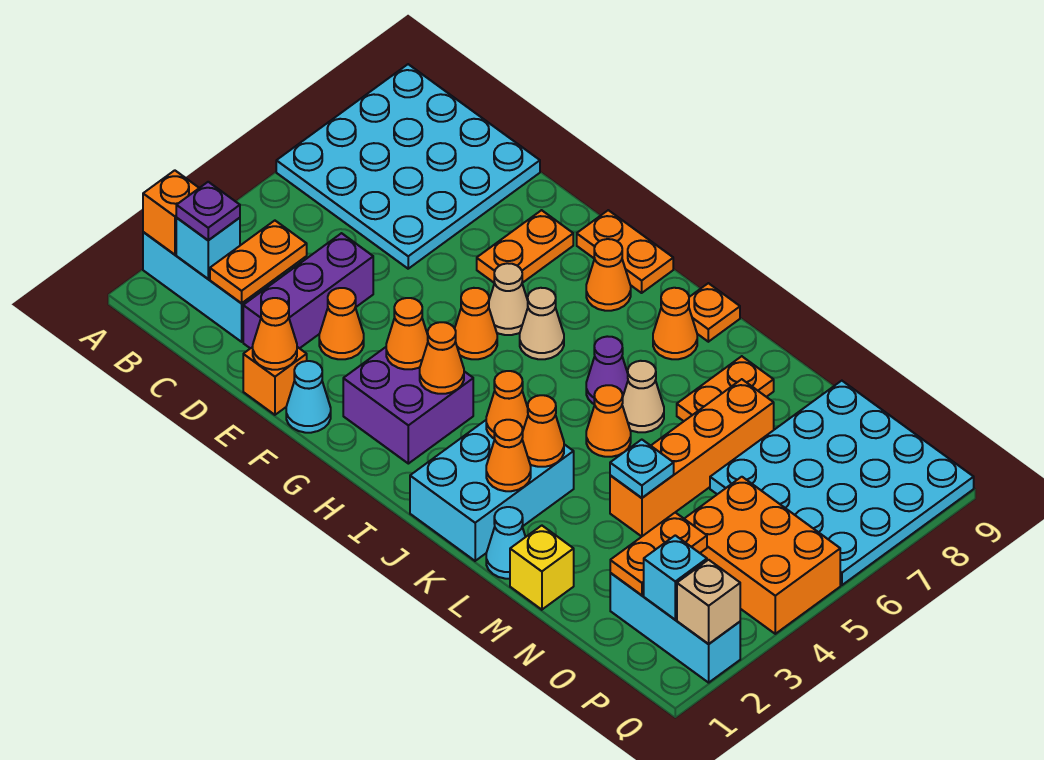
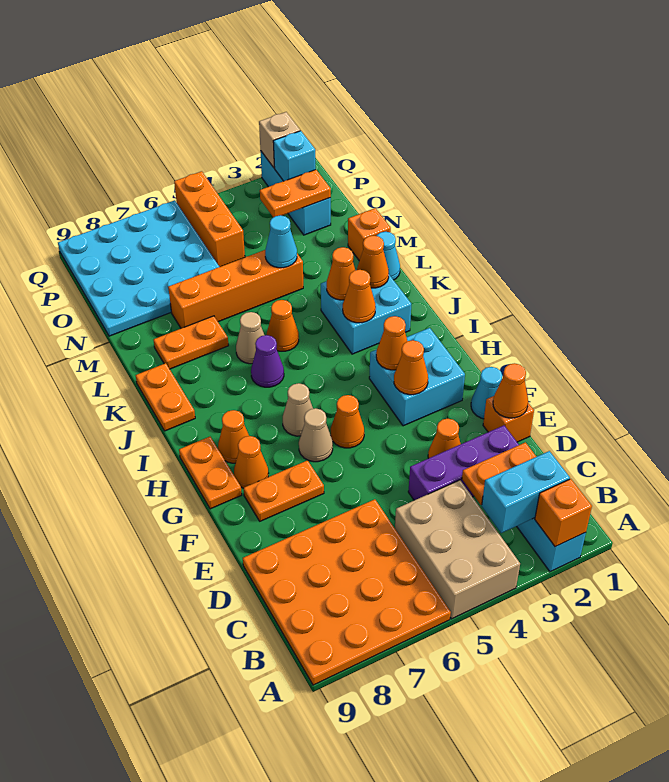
none -> tan 2x3 brick [395,480,520,619]
cyan 4x4 plate [276,64,540,269] -> orange 4x4 plate [243,499,451,685]
cyan 1x1 brick [176,218,240,279] -> cyan 1x2 brick [482,451,570,533]
purple 1x1 plate [176,182,240,240] -> none
purple 2x2 brick [343,347,473,464] -> cyan 2x2 brick [369,328,465,426]
cyan 2x3 brick [410,420,574,561] -> cyan 2x2 brick [321,275,411,354]
orange 1x1 cone [653,288,697,359] -> orange 1x1 cone moved to [234,436,269,488]
orange 1x1 plate [689,283,740,342] -> orange 1x2 plate [136,363,195,431]
yellow 1x1 brick [510,526,574,610] -> orange 1x1 brick [348,208,391,261]
cyan 1x1 plate [610,440,674,498] -> cyan 1x1 cone [265,215,297,268]
orange 2x3 brick [684,477,840,634] -> orange 1x3 brick [174,171,245,267]

